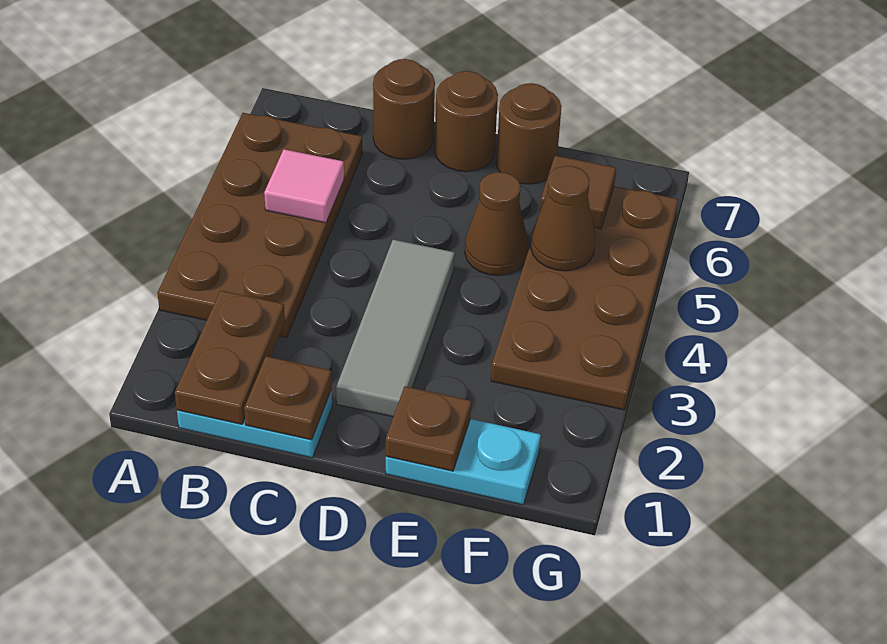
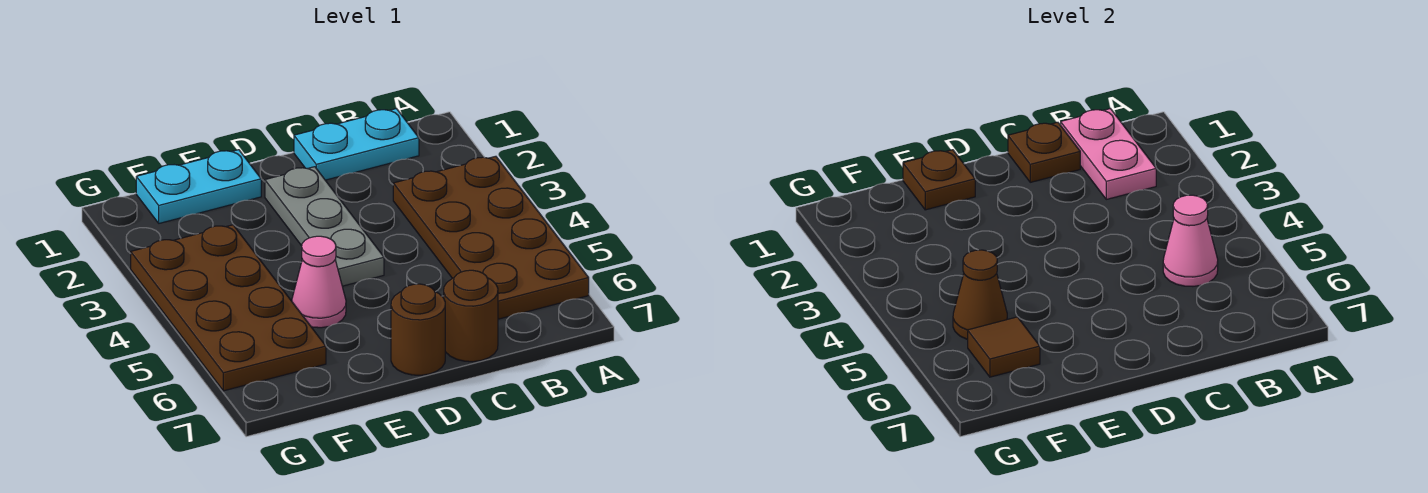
brown 1x2 plate [175,290,285,424] -> pink 1x2 plate [1061,109,1156,199]
pink 1x1 tile [264,149,344,223] -> pink 1x1 cone [1163,195,1218,286]
grey 1x3 tile [336,240,455,417] -> grey 1x3 plate [265,167,384,286]
brown 1x1 cone [465,172,528,276] -> pink 1x1 cone [292,236,346,328]
brown 1x1 round brick [496,83,562,184] -> none

